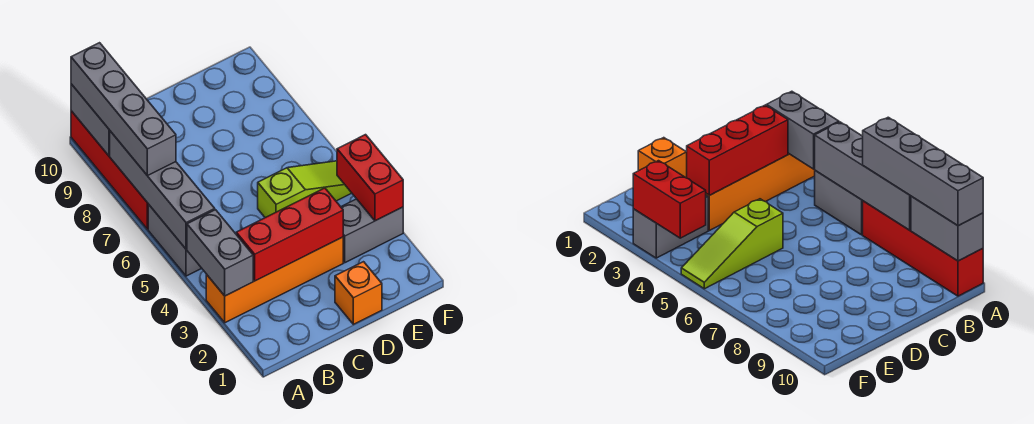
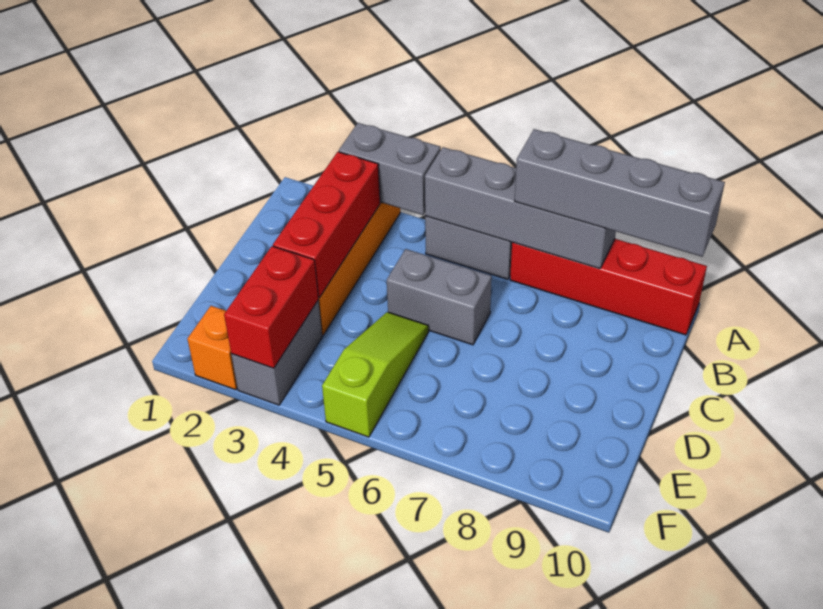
grey 1x2 brick [71,84,110,156] -> grey 1x2 brick moved to [387,249,492,345]
orange 1x1 brick [335,262,382,324] -> orange 1x1 brick moved to [187,306,237,390]
lime 1x3 slope [258,161,351,218] -> lime 1x3 slope turned to [322,312,428,437]
red 1x2 brick [337,135,403,221] -> red 1x2 brick turned to [224,246,318,368]

